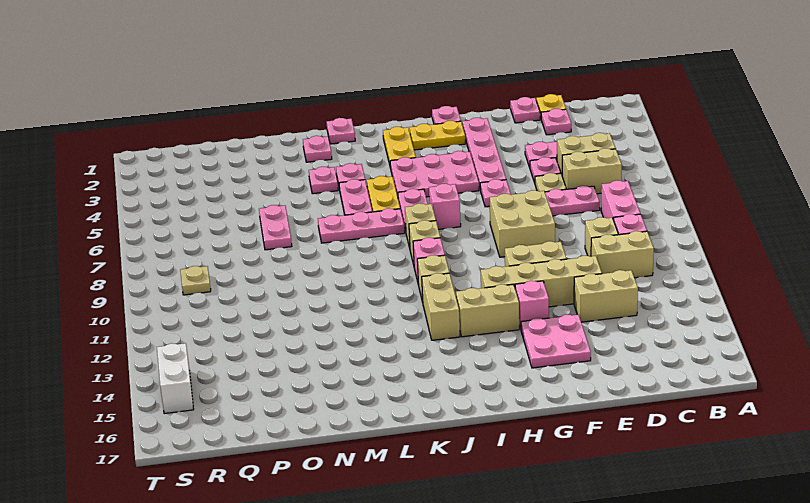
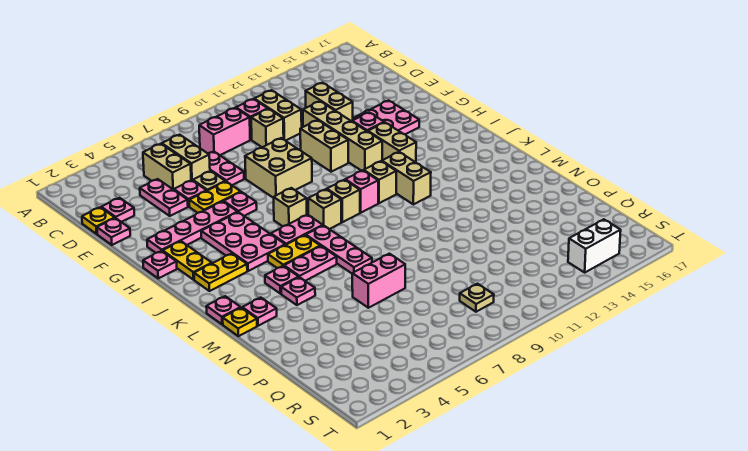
none -> yellow 1x2 plate [189,181,240,213]
pink 1x1 brick [429,184,461,229] -> tan 1x1 brick [274,188,307,226]
tan 1x2 brick [422,273,460,340] -> tan 1x2 brick turned to [382,152,431,204]
none -> yellow 1x1 plate [223,308,257,336]
pink 1x2 plate [259,205,292,250] -> pink 1x2 brick [352,254,405,308]

